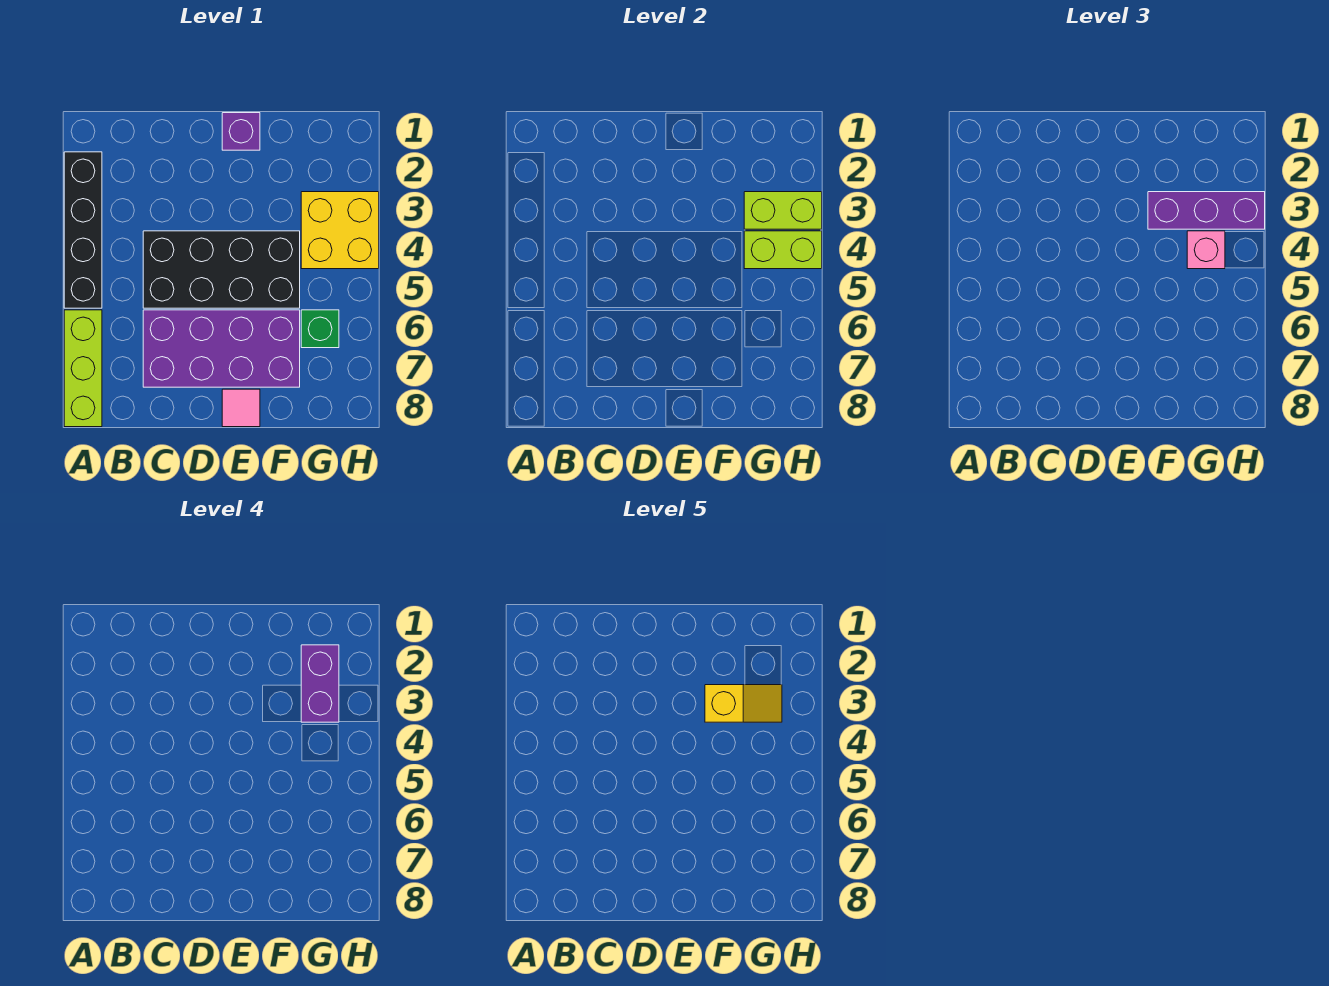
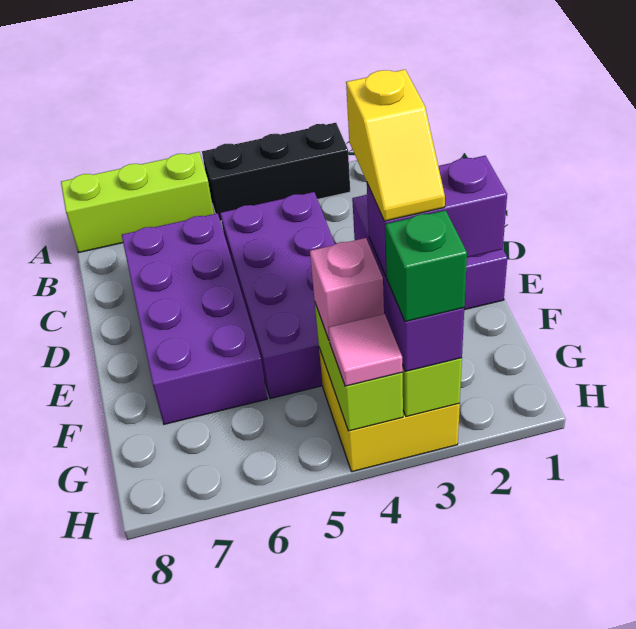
black 1x4 brick [64,152,102,308] -> black 1x3 brick [202,123,350,221]
black 2x4 brick [143,231,300,308] -> purple 2x4 brick [220,192,335,399]
pink 1x1 tile [222,389,260,427] -> pink 1x1 tile moved to [328,314,403,386]
green 1x1 brick [301,310,339,348] -> green 1x1 brick moved to [385,210,467,322]

